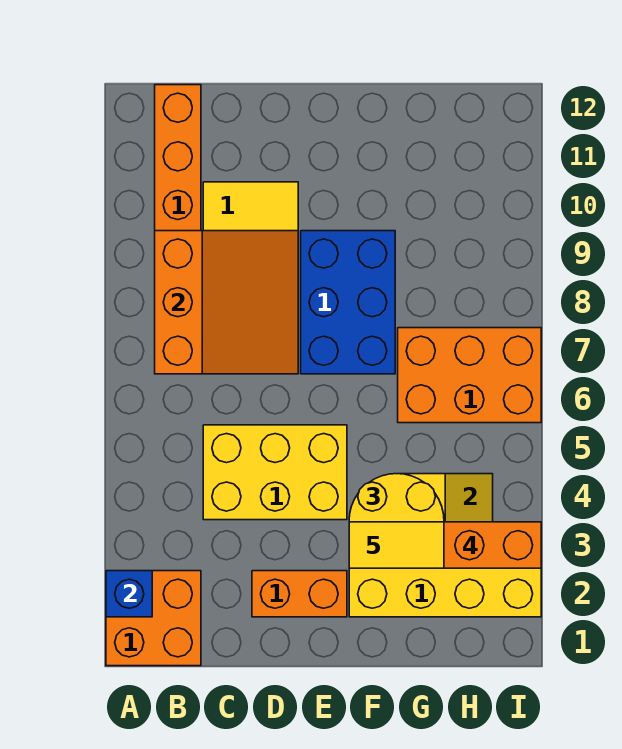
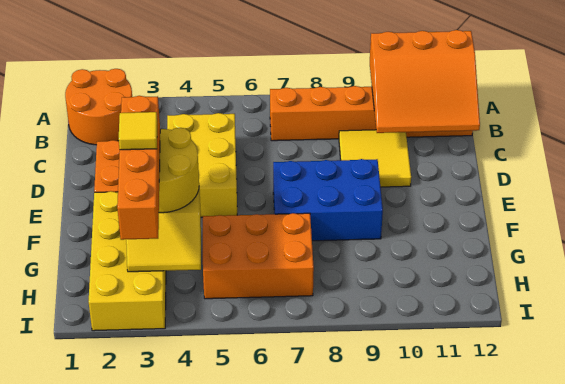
orange 2x2 brick [106,571,201,666] -> orange 2x2 round brick [65,69,132,145]
blue 1x1 brick [106,571,152,617] -> none
orange 3x3 slope [155,231,298,374] -> orange 3x3 slope moved to [370,30,480,133]
yellow 1x2 tile [349,522,444,568] -> yellow 1x1 tile [119,112,157,150]
orange 2x3 brick [398,328,541,423] -> orange 2x3 brick turned to [203,213,314,299]

